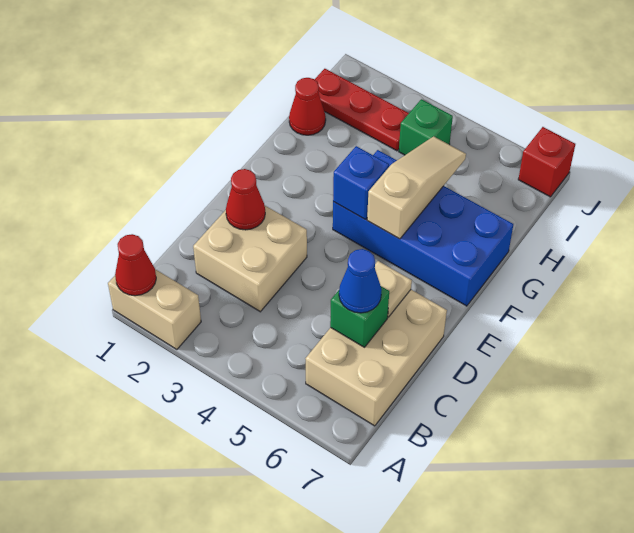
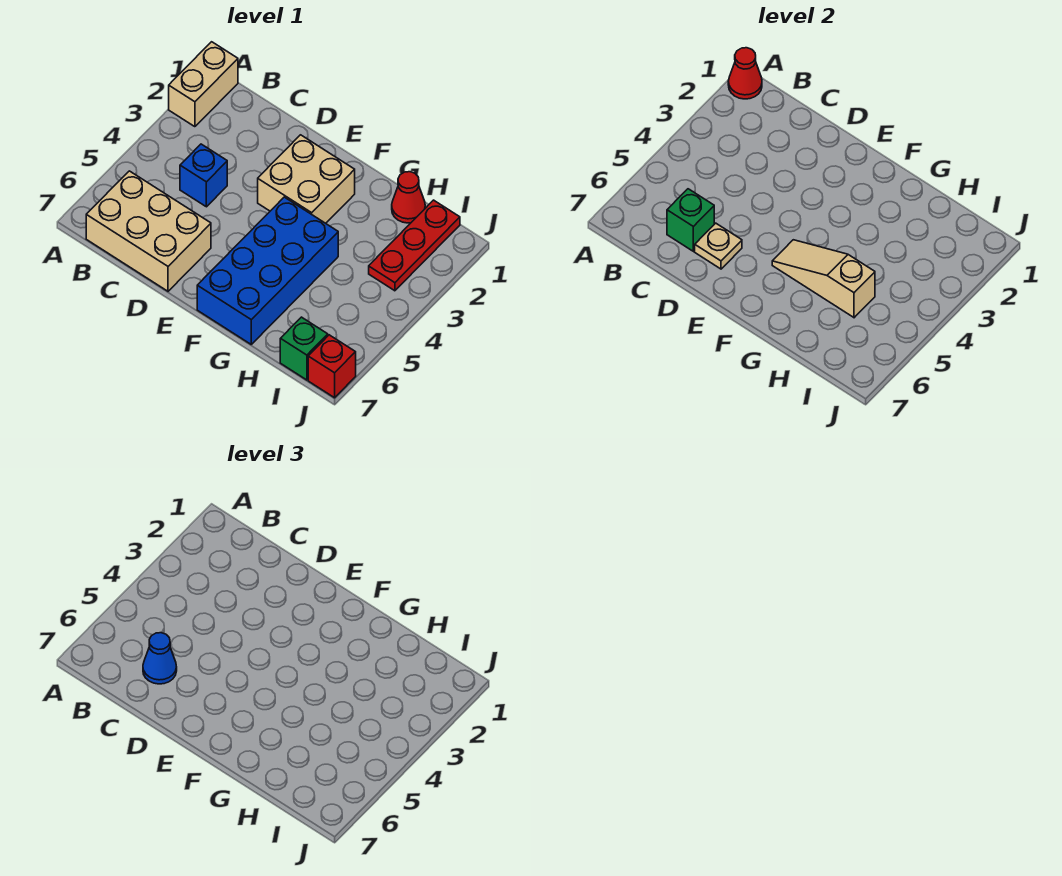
tan 2x2 brick [193,206,307,312] -> tan 2x2 brick moved to [258,135,355,223]
red 1x1 cone [226,169,265,230] -> none
blue 1x1 brick [333,146,389,219] -> blue 1x1 brick moved to [180,144,227,207]
tan 1x3 slope [367,136,466,239] -> tan 1x3 slope turned to [772,240,875,318]
green 1x1 brick [399,99,453,155] -> green 1x1 brick moved to [280,317,328,380]

